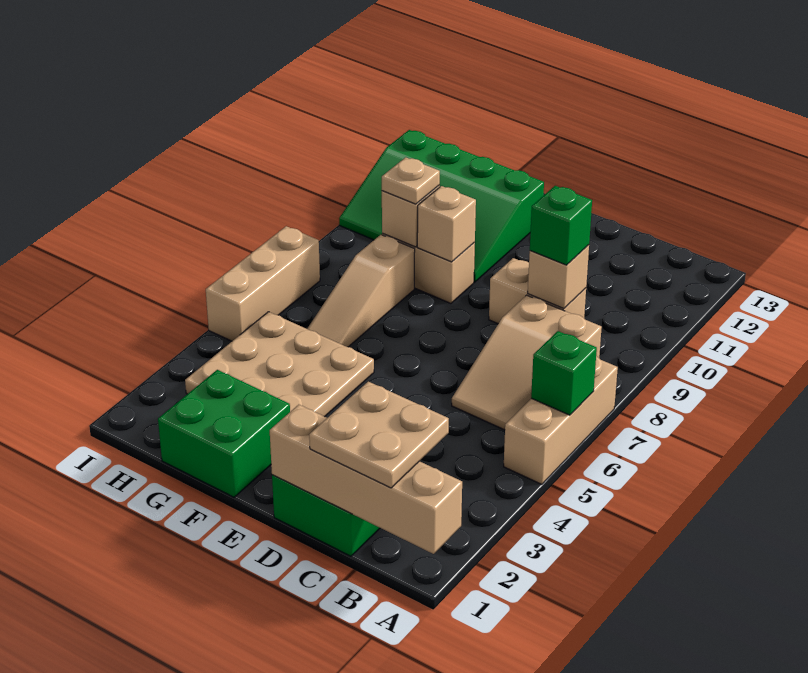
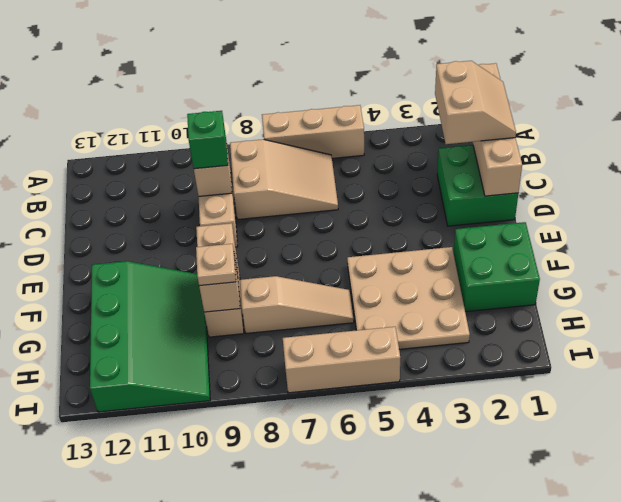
green 1x1 brick [531,331,597,415] -> none
tan 2x2 plate [309,382,449,488] -> tan 2x2 slope [435,61,516,144]

